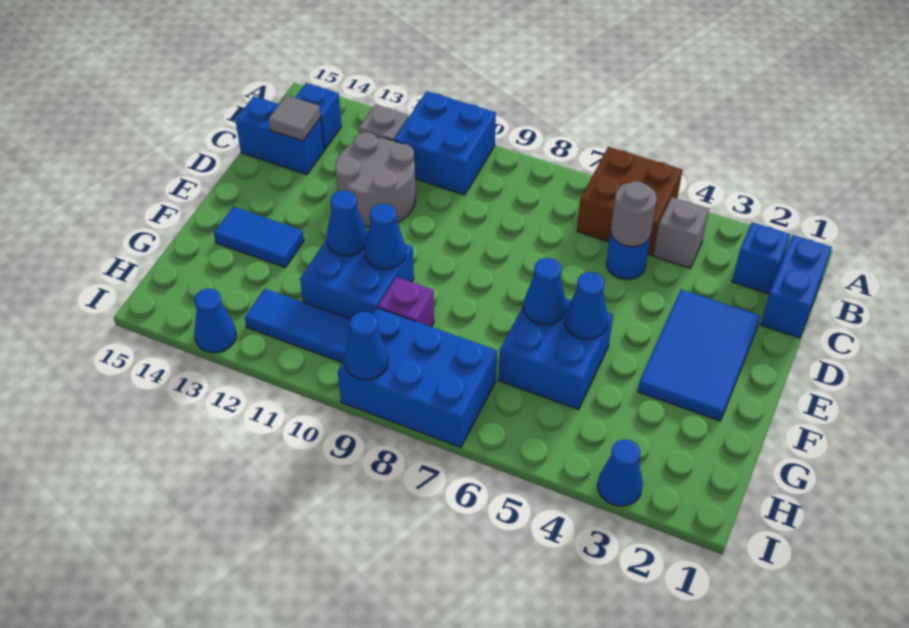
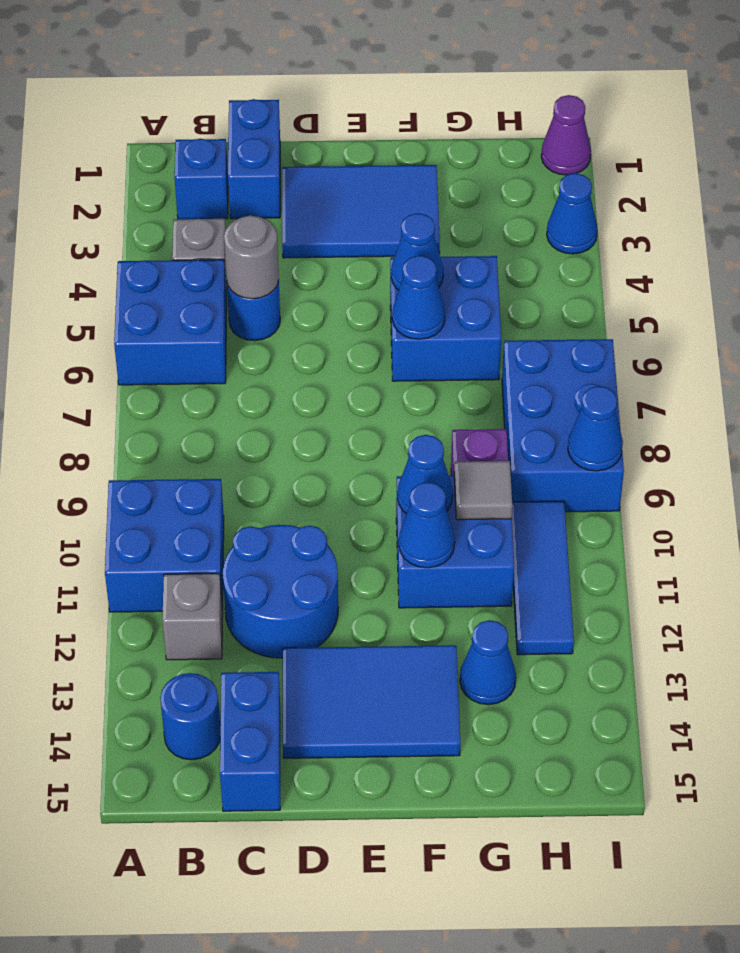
brown 2x2 brick [577,147,682,255] -> blue 2x2 brick [114,260,227,385]
blue 1x2 brick [761,235,832,338] -> blue 1x2 brick turned to [228,99,280,219]
blue 1x1 brick [295,83,342,149] -> blue 1x1 round brick [160,673,221,760]
grey 2x2 round brick [335,132,416,227] -> blue 2x2 round brick [223,525,338,658]
grey 1x1 tile [268,95,321,141] -> grey 1x1 tile moved to [454,461,512,520]
blue 1x2 tile [214,207,304,268] -> blue 2x3 tile [283,645,461,758]
none -> purple 1x1 cone [541,95,591,175]
blue 1x1 cone [194,288,236,353] -> blue 1x1 cone moved to [460,620,516,705]

